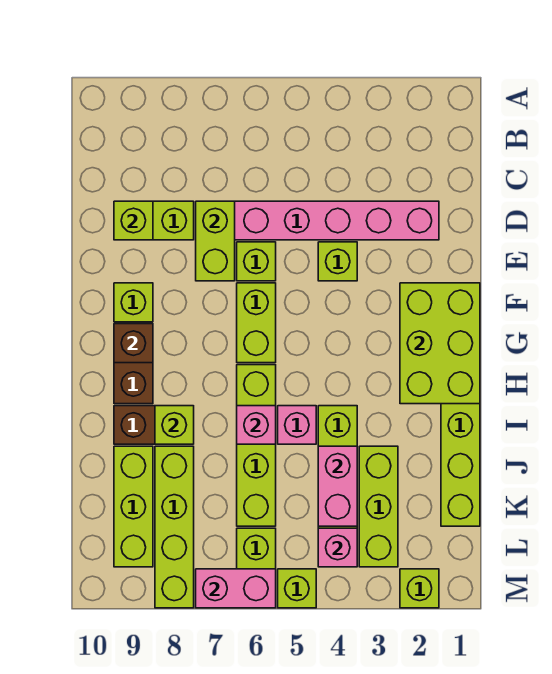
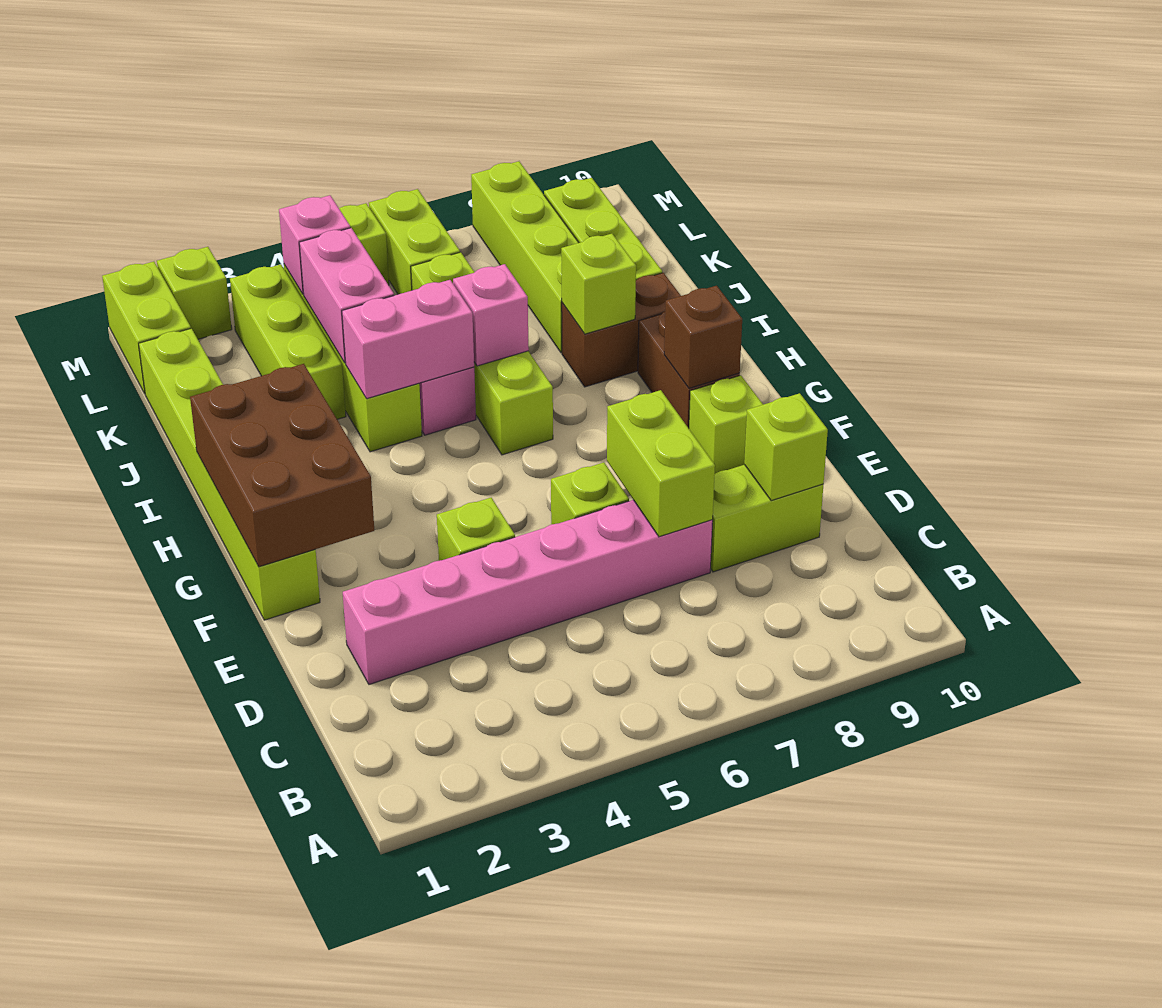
lime 2x3 brick [400,283,480,404] -> brown 2x3 brick [190,364,374,567]
lime 1x2 brick [237,283,276,363] -> lime 1x2 brick moved to [102,262,191,393]
pink 1x2 brick [196,569,276,608] -> pink 1x2 brick moved to [342,280,474,399]

